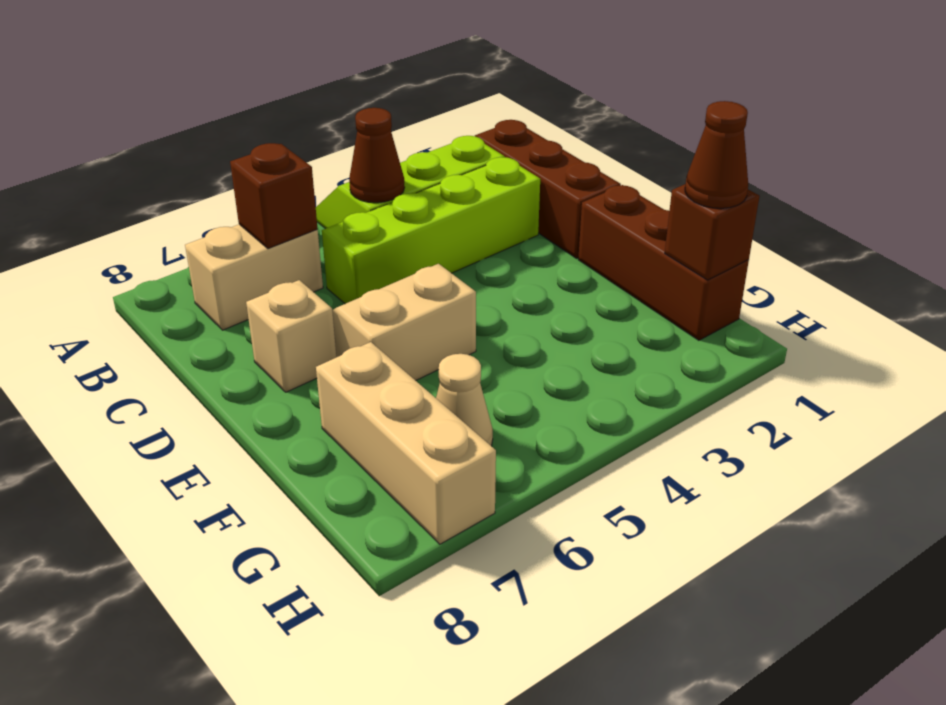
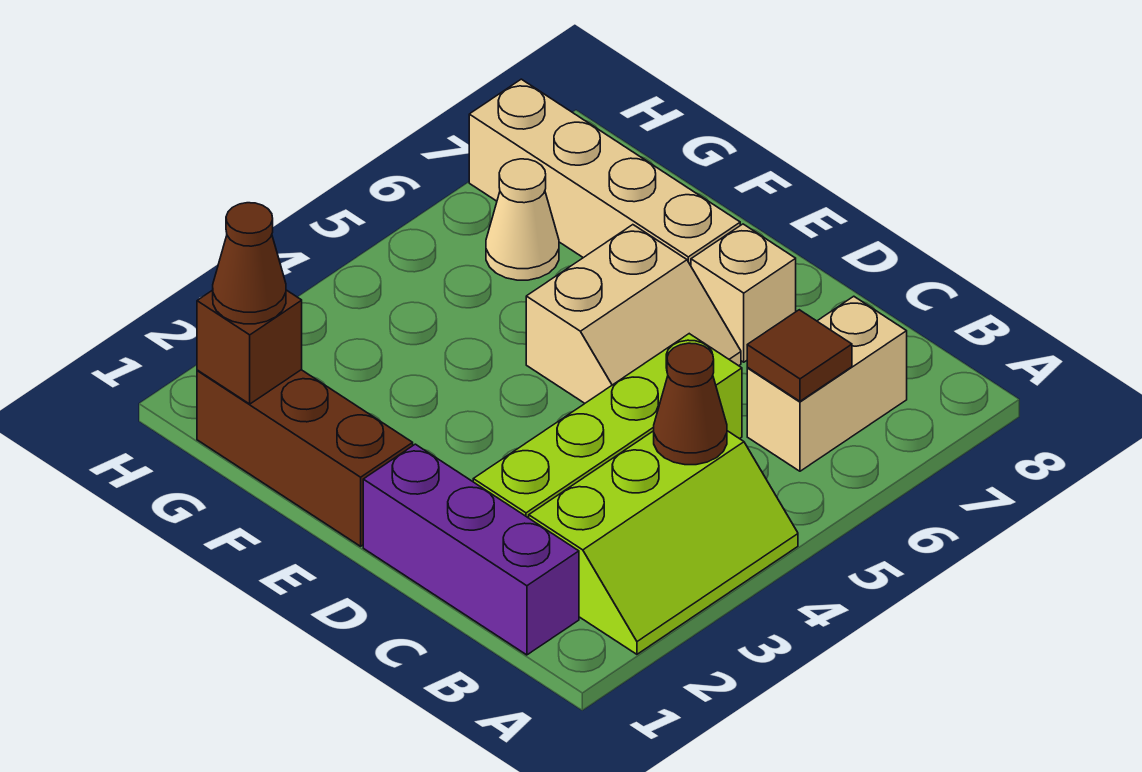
brown 1x3 brick [475,120,621,258] -> purple 1x3 brick [363,444,579,655]
brown 1x1 brick [230,143,318,249] -> brown 1x1 tile [747,310,852,401]
tan 1x3 brick [316,342,496,544] -> tan 1x4 brick [469,79,740,266]

